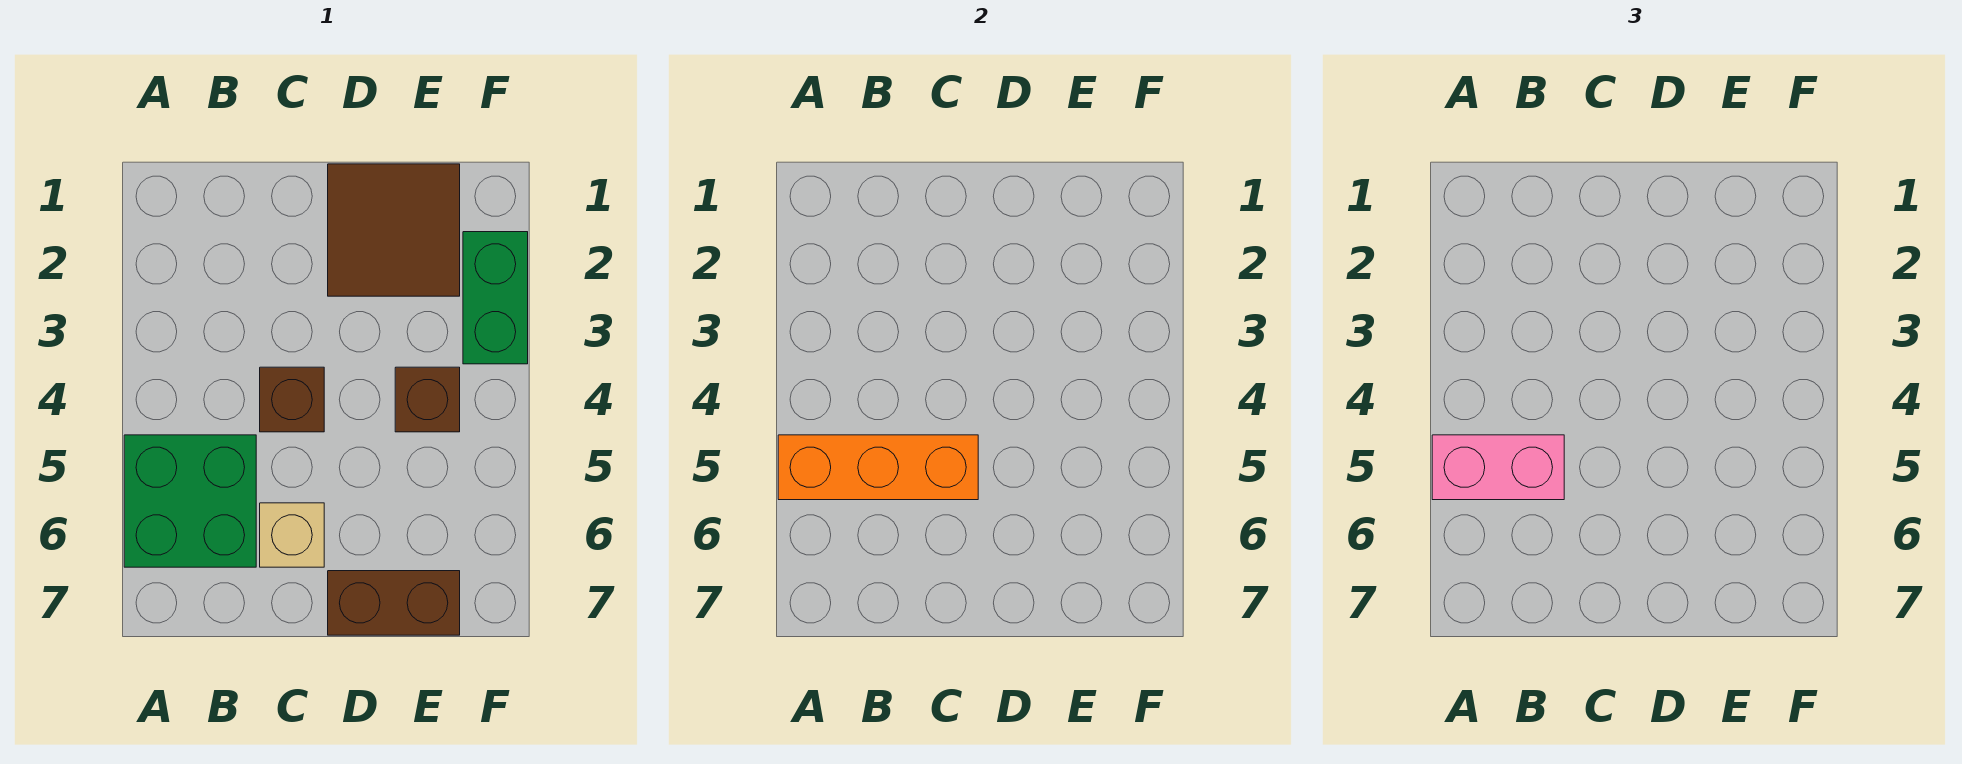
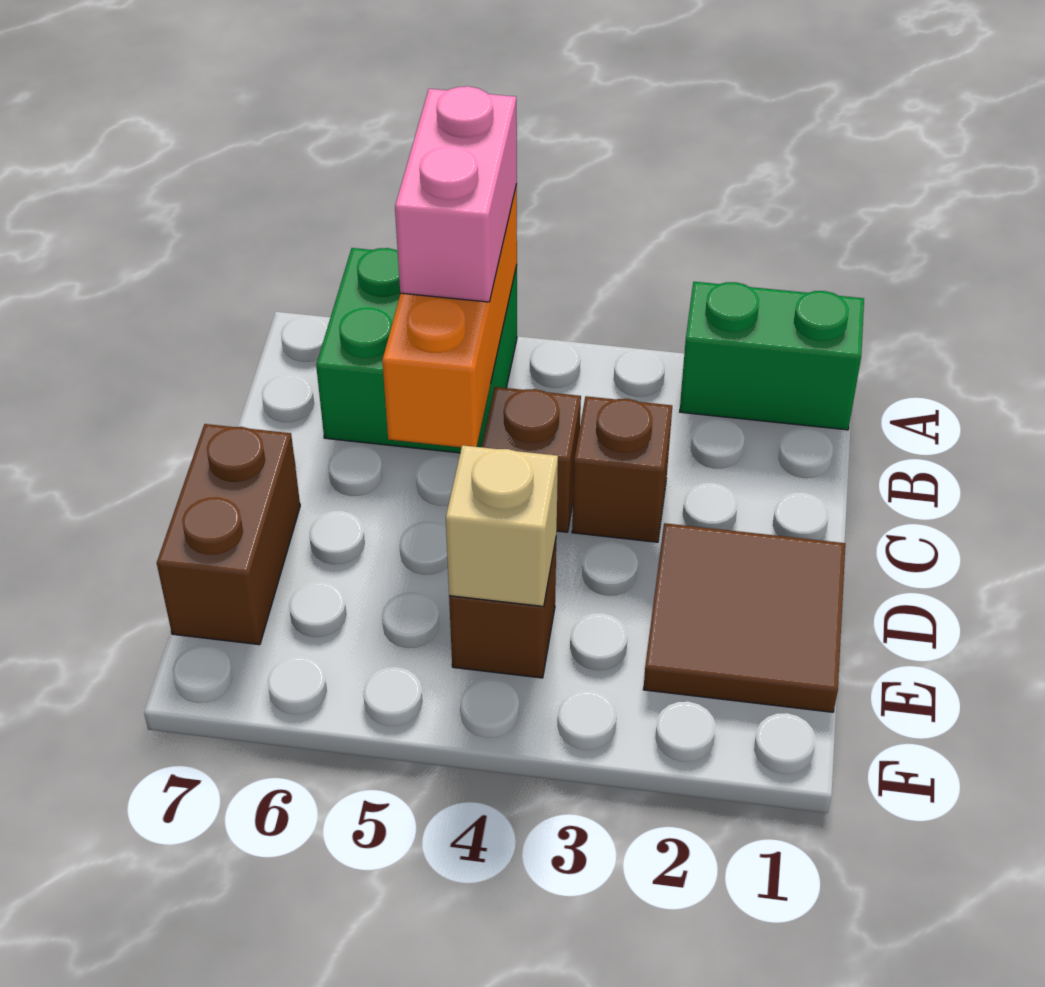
none -> brown 1x1 brick [572,396,672,542]
tan 1x1 brick [260,503,324,567] -> tan 1x1 brick moved to [446,445,558,606]
green 1x2 brick [463,232,528,364] -> green 1x2 brick moved to [680,282,864,430]

